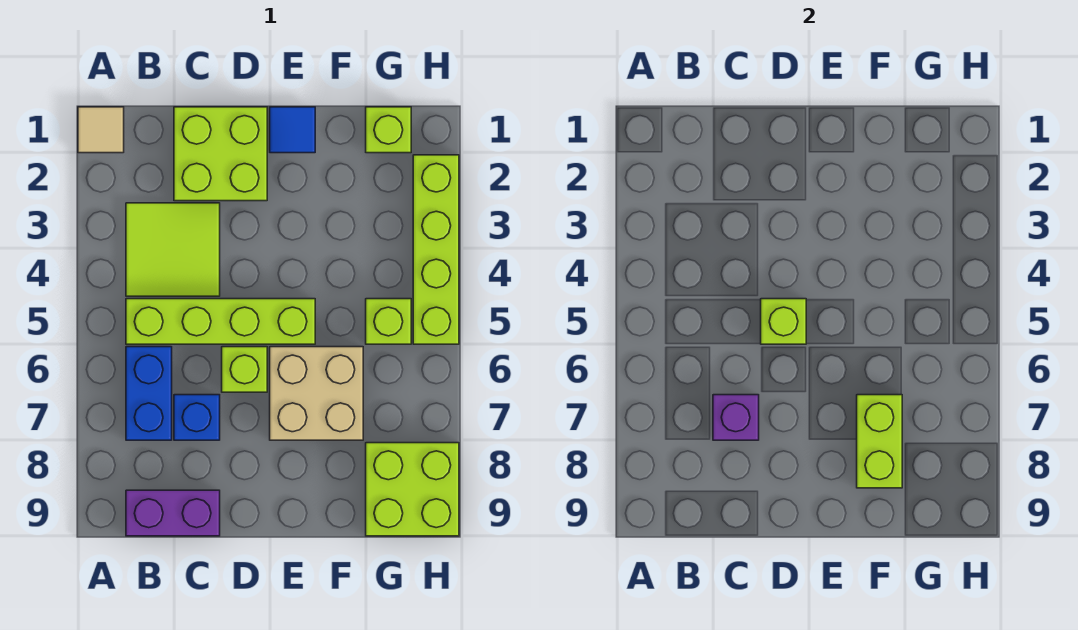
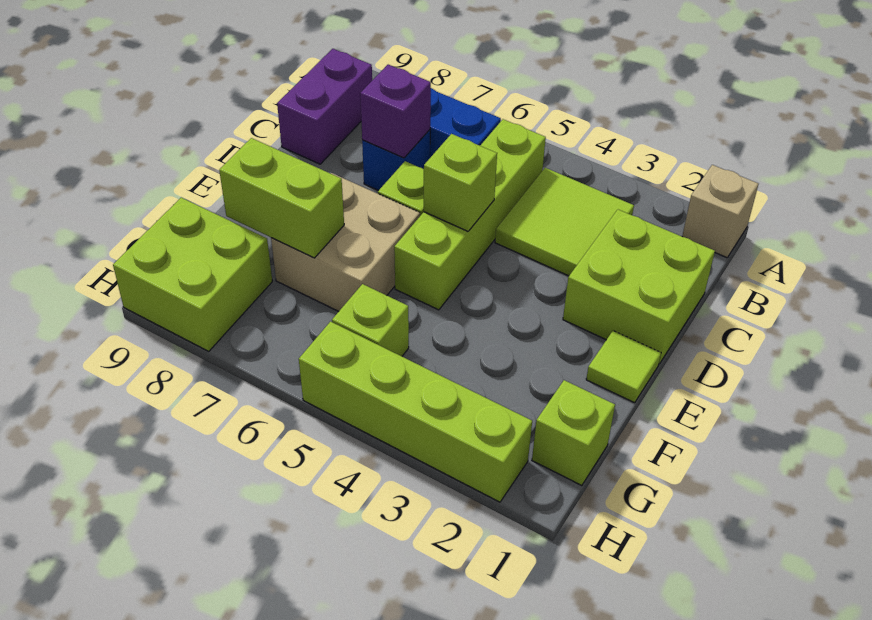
tan 1x1 tile [78,107,124,153] -> tan 1x1 brick [682,165,758,258]
blue 1x1 tile [270,107,315,153] -> lime 1x1 tile [586,331,661,403]

